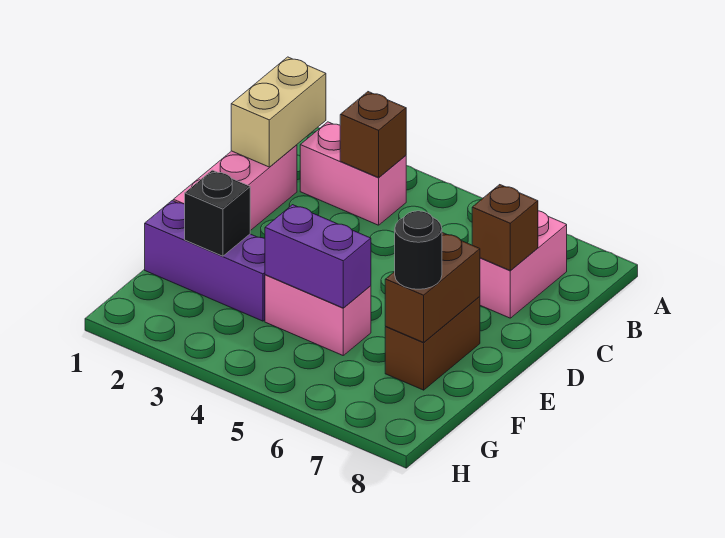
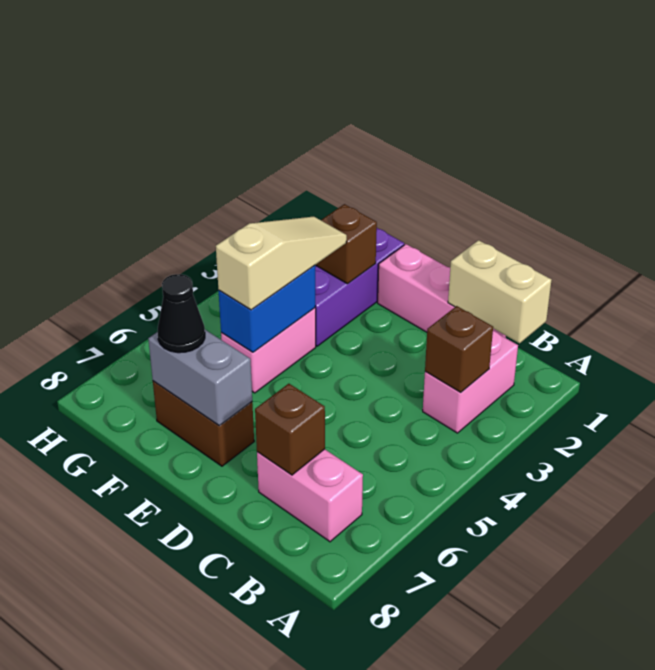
brown 1x2 brick [385,233,480,342] -> grey 1x2 brick [148,330,252,425]
black 1x1 brick [185,170,250,256] -> brown 1x1 brick [316,204,377,284]
none -> tan 1x3 slope [216,217,347,310]
purple 1x2 brick [265,205,371,308] -> blue 1x2 brick [218,265,315,352]
black 1x1 round brick [395,211,442,289] -> black 1x1 cone [157,274,205,353]

